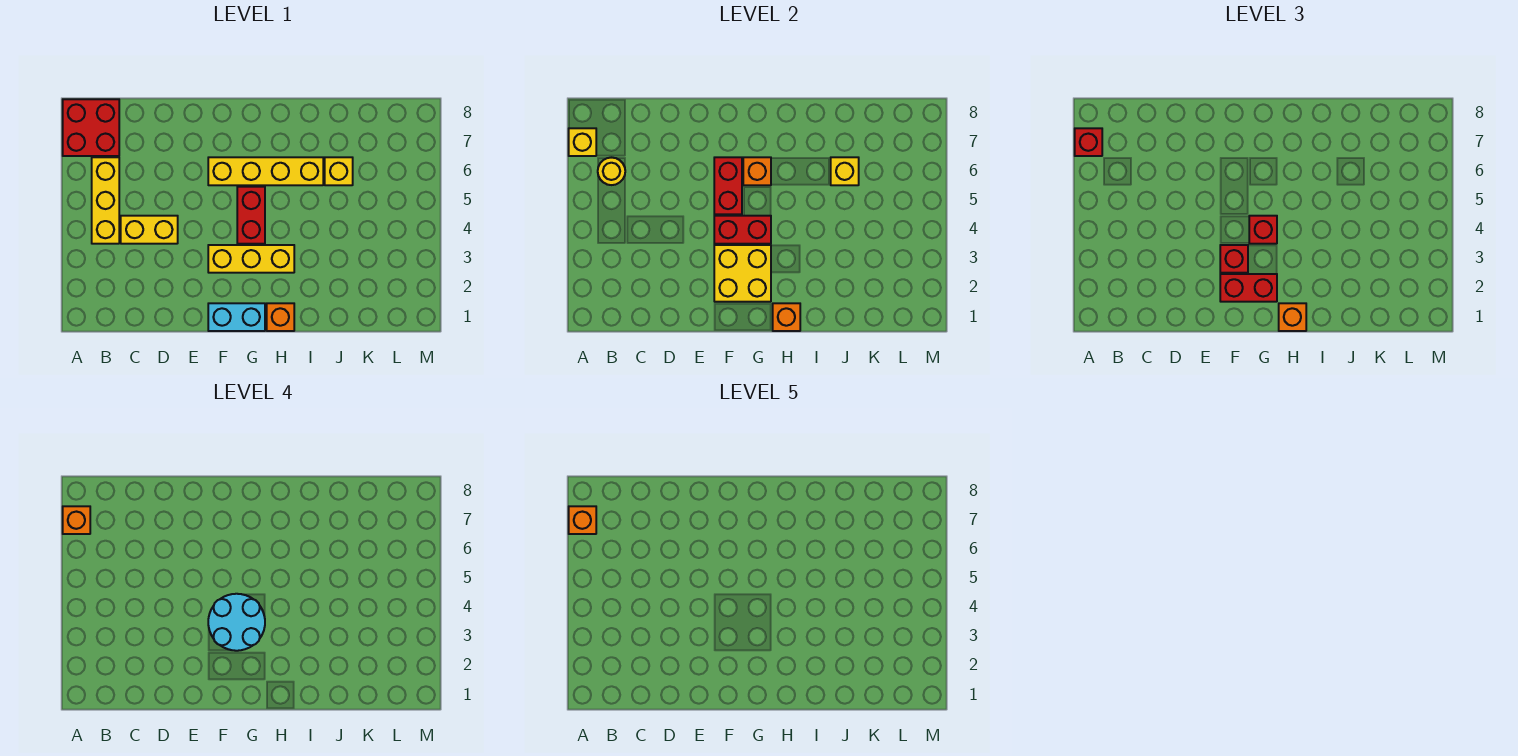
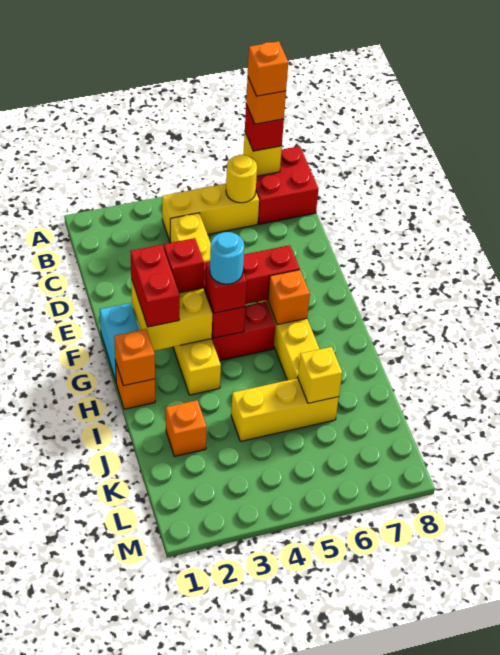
cyan 2x2 round brick [208,594,265,651] -> cyan 1x1 round brick [210,232,244,284]
orange 1x1 brick [1279,303,1306,331] -> orange 1x1 brick moved to [166,400,207,456]
yellow 1x1 brick [325,157,353,185] -> yellow 1x3 brick [231,378,339,441]

